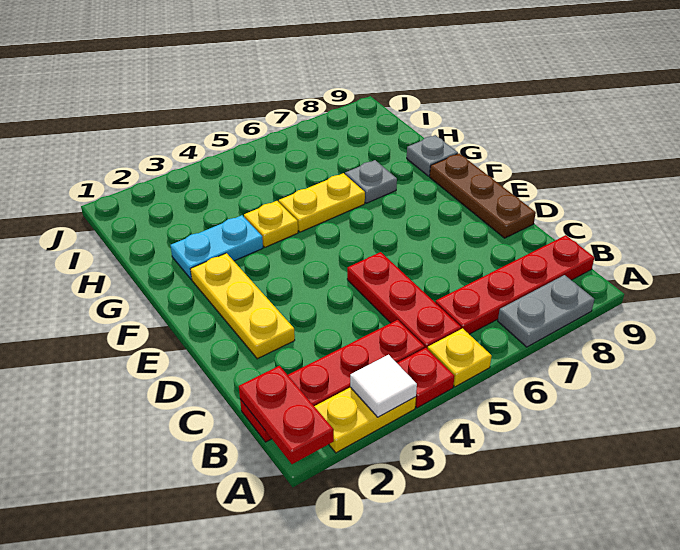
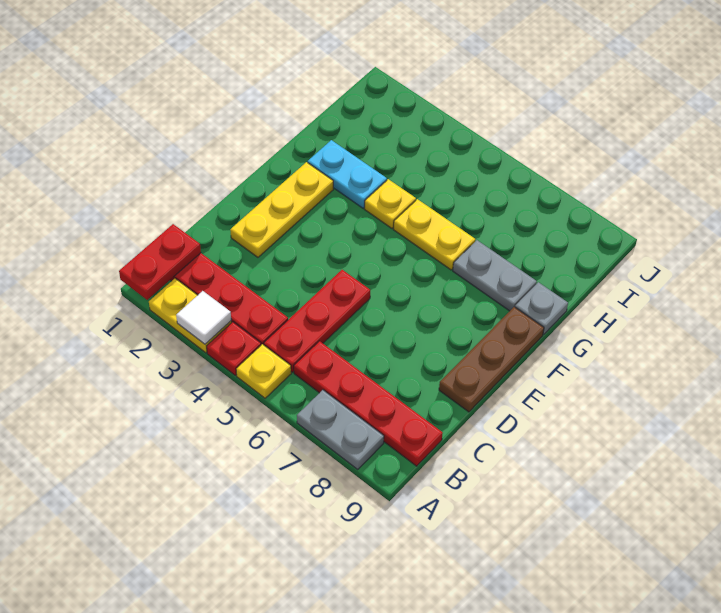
grey 1x1 plate [345,160,397,203] -> grey 1x2 plate [453,240,537,311]

